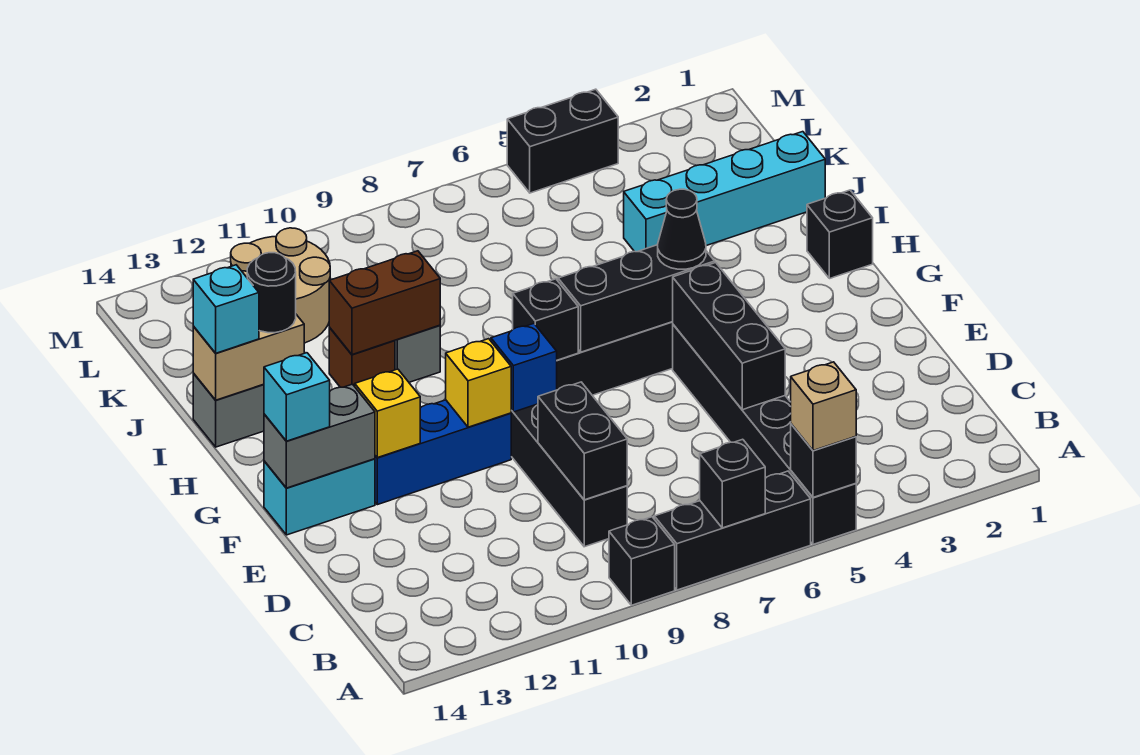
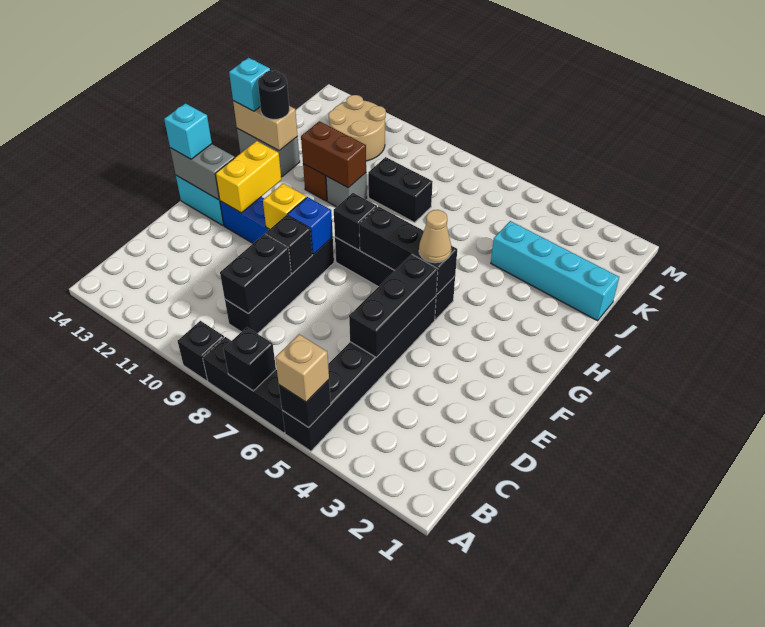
yellow 1x1 brick [355,369,420,458] -> yellow 1x2 brick [216,141,281,213]
black 1x1 cone [658,189,706,269] -> tan 1x1 cone [419,210,451,263]
black 1x1 brick [807,190,873,279] -> black 1x1 brick moved to [266,215,312,274]
black 1x2 brick [507,89,618,193] -> black 1x2 brick moved to [368,157,433,222]

